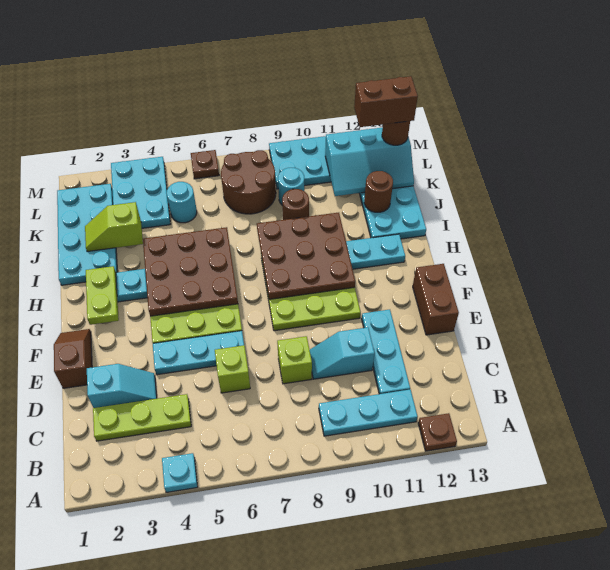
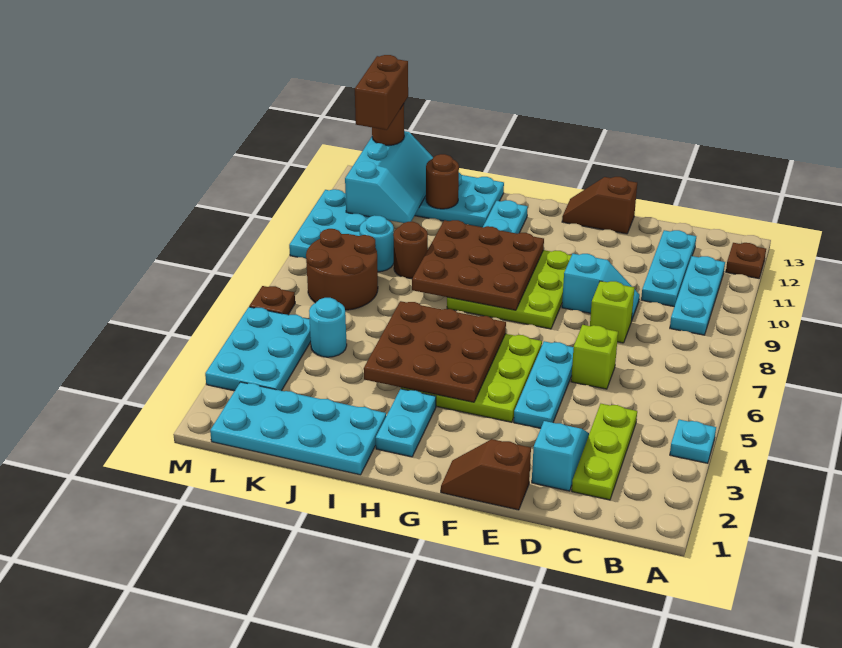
cyan 1x3 plate [362,310,410,394] -> cyan 1x3 plate turned to [641,230,696,307]
cyan 1x2 slope [310,327,375,379] -> cyan 1x2 slope turned to [562,254,640,319]
brown 1x2 brick [413,264,459,335] -> brown 1x2 slope [562,177,637,234]
lime 1x2 plate [86,266,119,325] -> none
lime 1x2 slope [85,202,143,252] -> none
cyan 2x3 plate [111,157,170,228] -> cyan 2x3 plate turned to [205,307,311,391]

